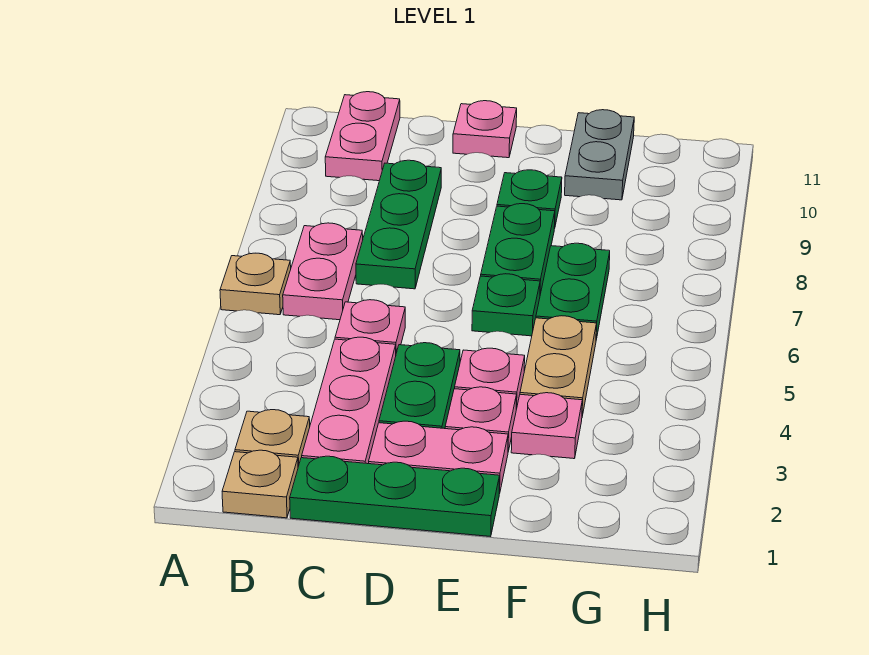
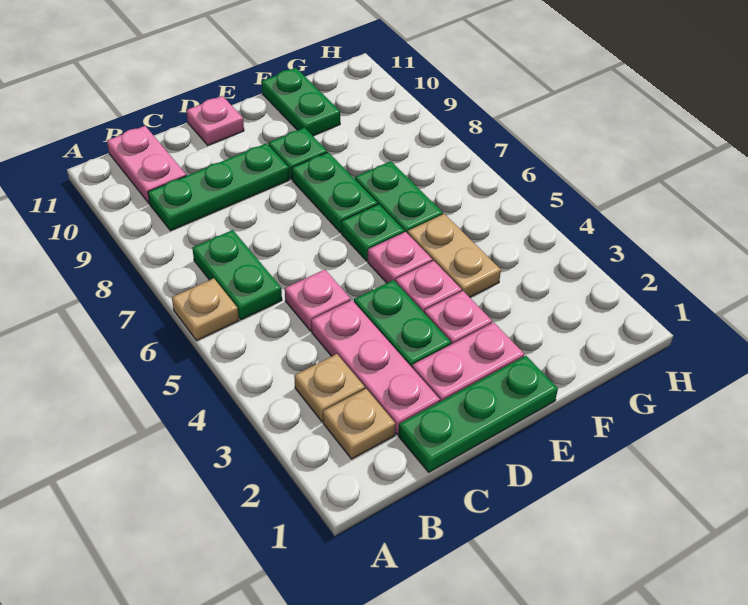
tan 1x1 plate [222,450,298,518] -> tan 1x1 plate moved to [294,354,365,422]
pink 1x2 plate [283,223,363,320] -> green 1x2 plate [192,230,282,320]
green 1x3 plate [356,160,441,289] -> green 1x3 plate turned to [148,143,289,231]
pink 1x1 plate [511,393,582,459] -> pink 1x1 plate moved to [368,232,432,283]
grey 1x2 plate [565,110,634,200] -> green 1x2 plate [262,68,340,136]

